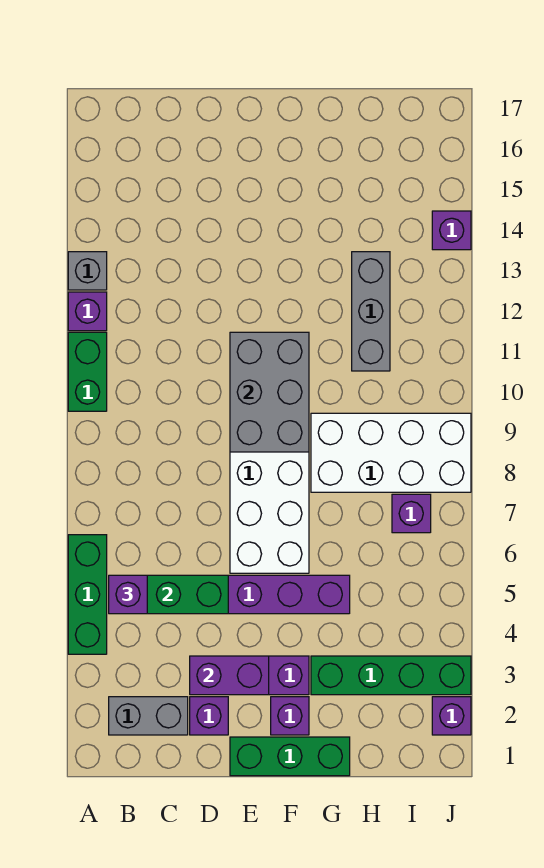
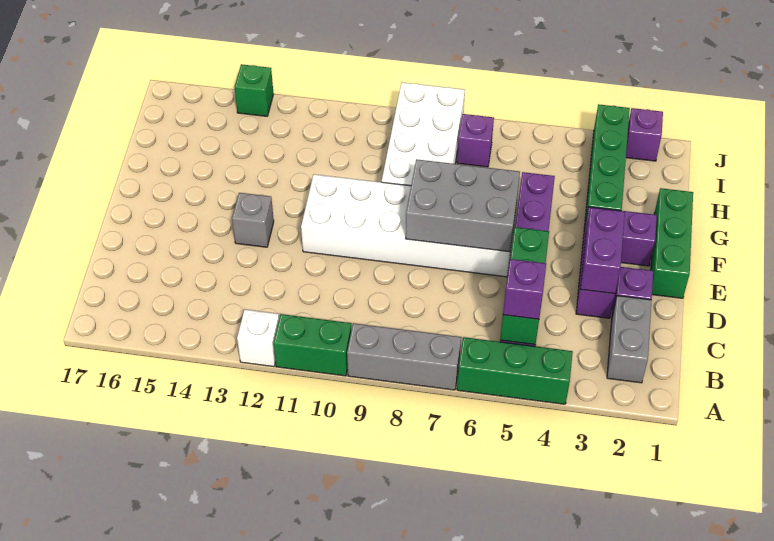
purple 1x1 brick [68,292,107,331] -> white 1x1 brick [237,310,279,367]
grey 1x1 brick [68,252,107,290] -> grey 1x1 brick moved to [232,193,274,247]
grey 2x3 brick [230,332,309,452] -> grey 2x3 brick moved to [406,159,520,252]
grey 1x3 brick [352,252,390,371] -> grey 1x3 brick moved to [347,323,461,390]
purple 1x1 brick [432,211,471,250] -> green 1x1 brick [235,64,273,116]

